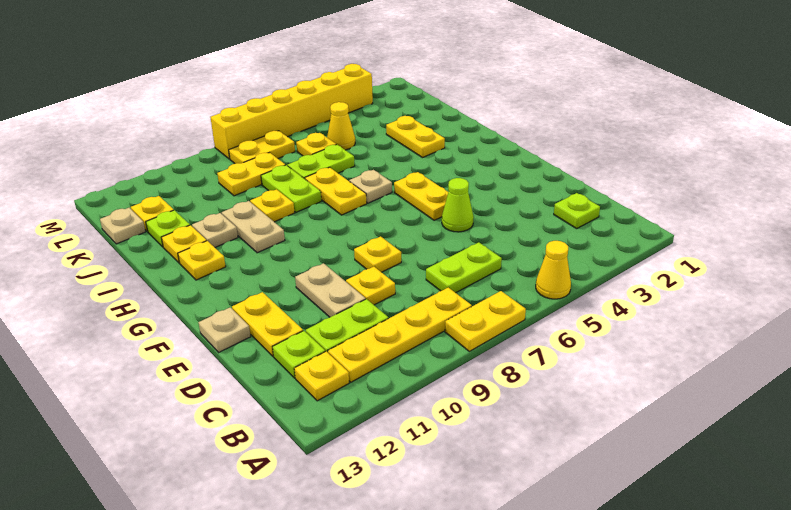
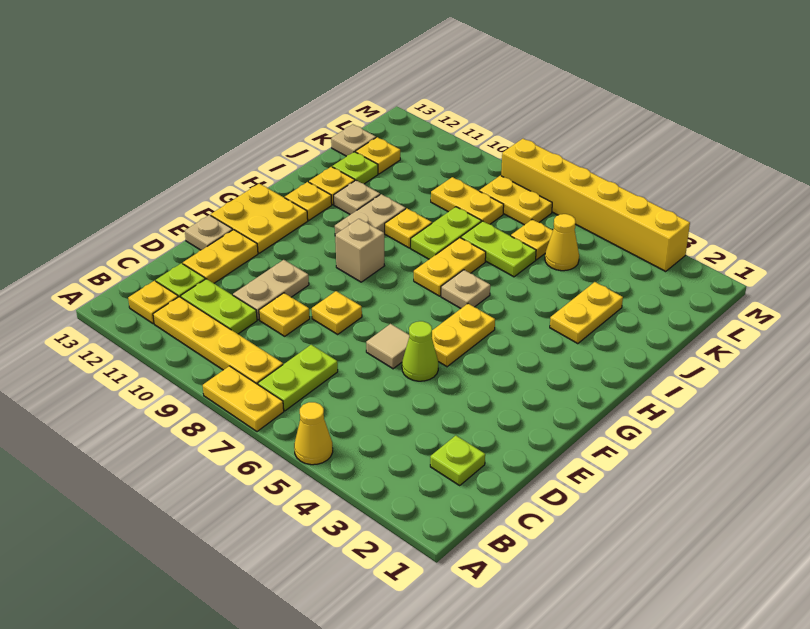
lime 1x2 plate [426,242,502,293] -> lime 1x2 plate turned to [258,345,338,411]
none -> tan 1x1 tile [366,324,409,369]
none -> yellow 2x2 plate [211,183,308,253]
none -> tan 1x1 brick [335,219,384,282]

